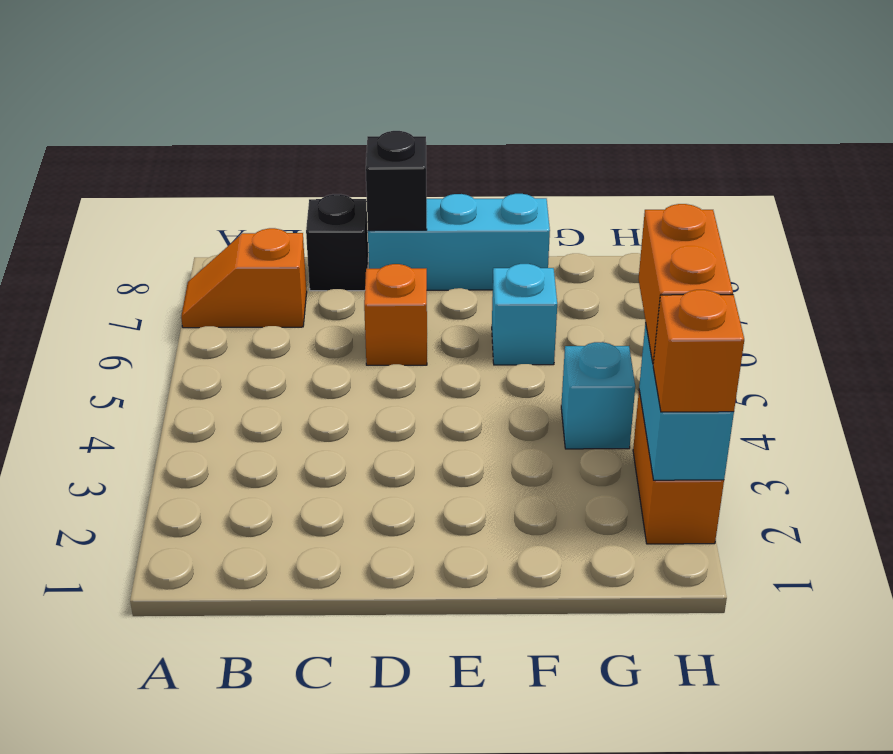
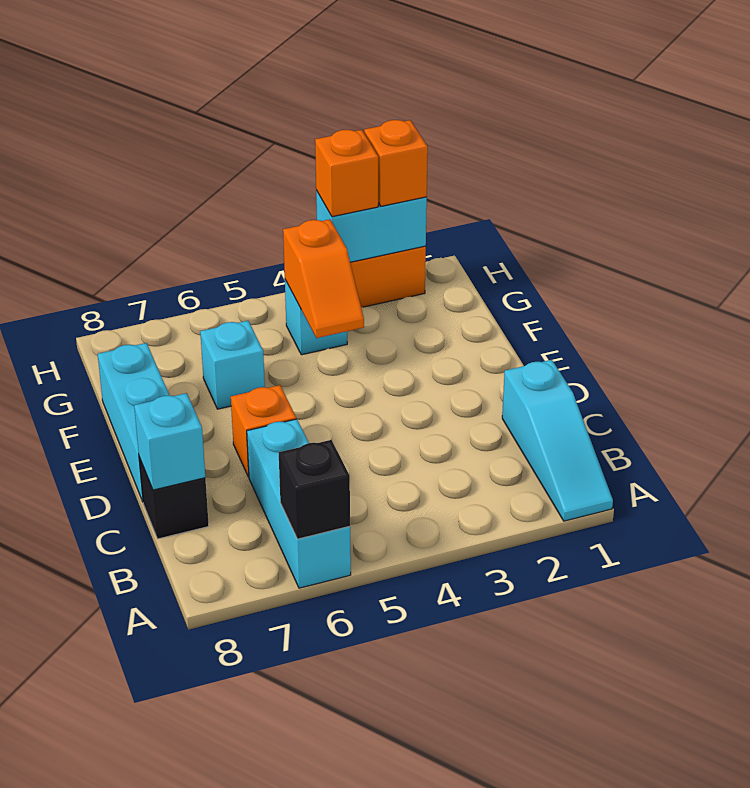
none -> cyan 1x3 slope [502,360,613,521]
none -> cyan 1x3 brick [247,419,351,588]
orange 1x2 slope [181,228,307,328] -> orange 1x2 slope moved to [283,219,364,338]
none -> cyan 1x1 brick [134,393,205,490]
black 1x1 brick [366,131,427,231] -> black 1x1 brick moved to [279,440,350,539]
orange 1x2 brick [639,204,733,363] -> orange 1x1 brick [315,130,378,217]

